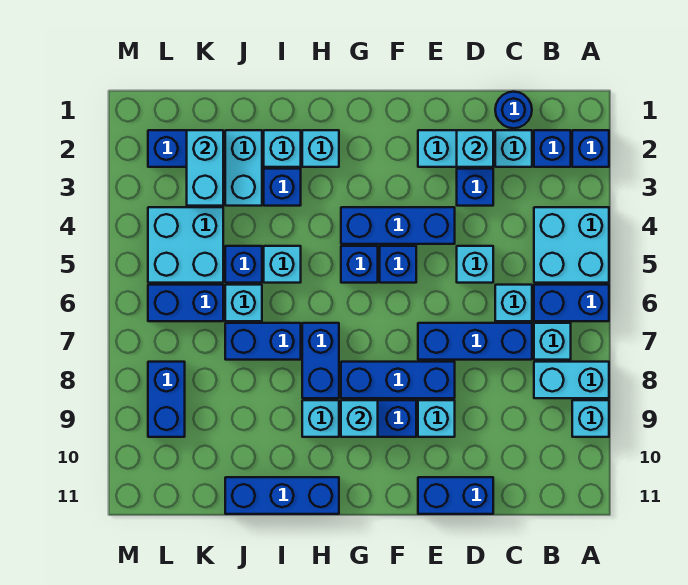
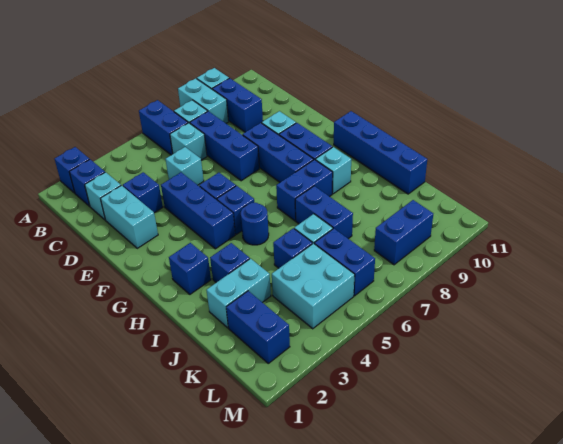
cyan 2x2 brick [534,207,609,283] -> none
blue 1x1 round brick [495,92,532,128] -> blue 1x1 round brick moved to [241,203,269,245]
cyan 1x1 brick [457,130,493,167] -> none
blue 1x2 brick [418,477,493,514] -> blue 1x2 brick moved to [212,78,263,132]
cyan 1x1 brick [341,400,378,437] -> none
cyan 1x1 brick [302,130,339,167] -> blue 1x1 brick [169,243,211,294]
blue 1x3 brick [225,477,339,514] -> blue 1x4 brick [334,111,427,194]
cyan 1x1 brick [264,130,301,167] -> none
cyan 1x1 brick [264,246,301,283] -> none
cyan 1x2 brick [187,130,223,206] -> none

